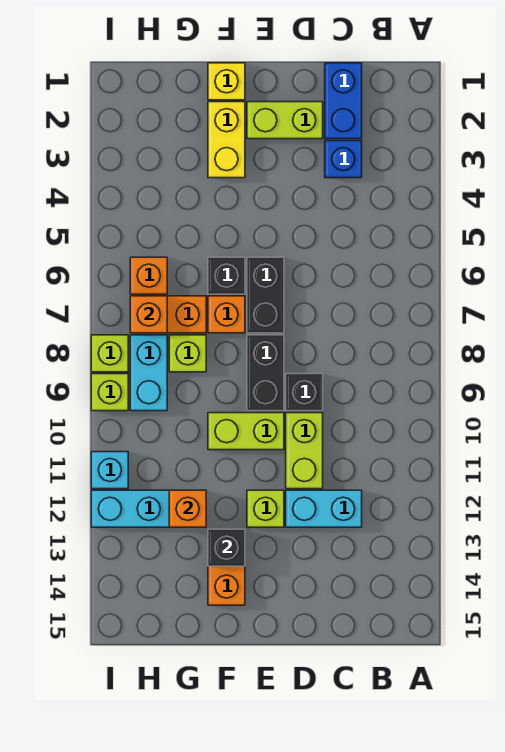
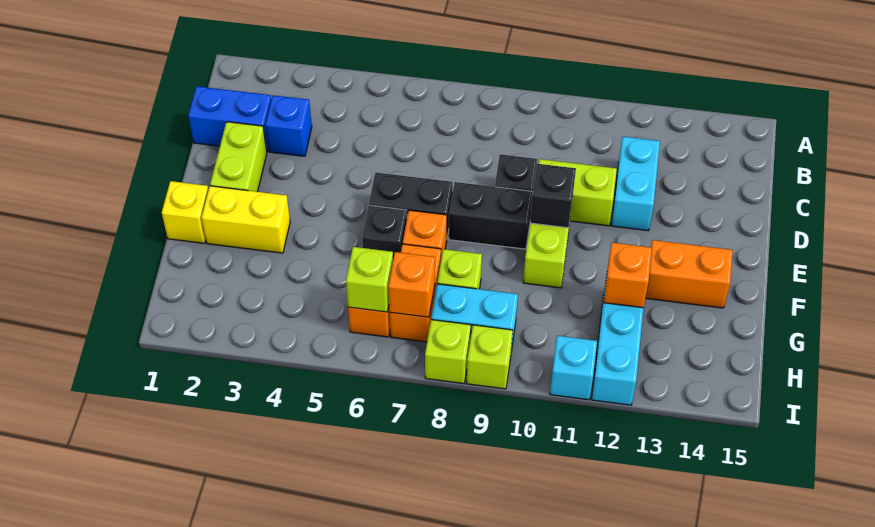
lime 1x1 brick [247,490,284,527] -> lime 1x1 brick moved to [346,247,393,312]
black 1x1 brick [208,529,245,566] -> black 1x1 brick moved to [530,164,576,228]

